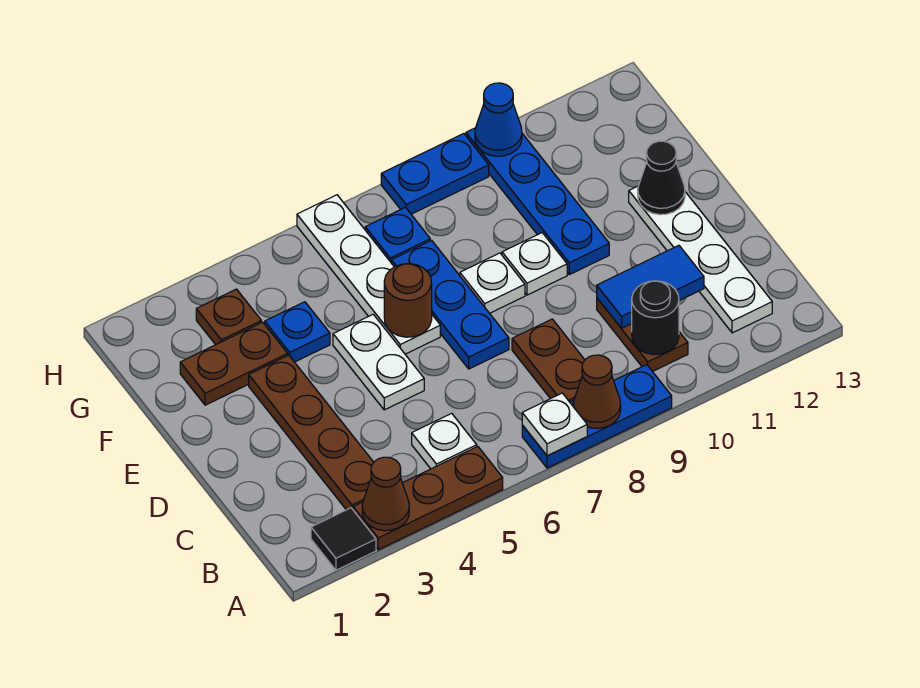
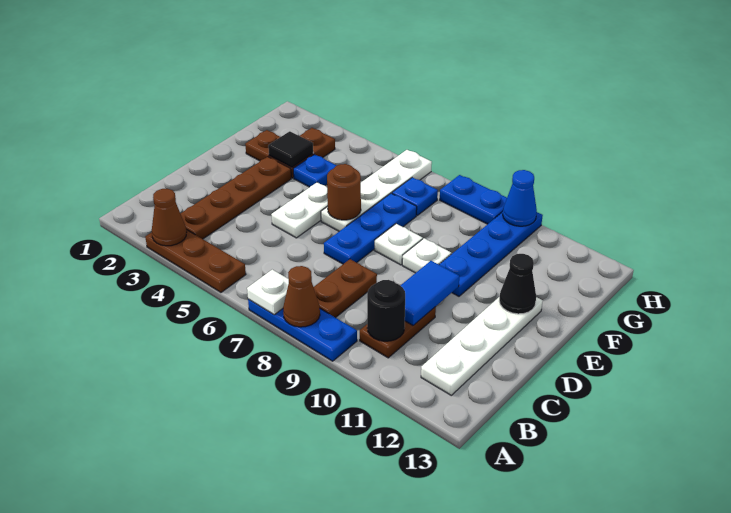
black 1x1 tile [311,508,376,570] -> black 1x1 tile moved to [268,131,313,167]
white 1x1 plate [412,413,477,469] -> none
blue 1x2 tile [597,245,704,328] -> blue 1x2 tile turned to [400,261,459,325]

